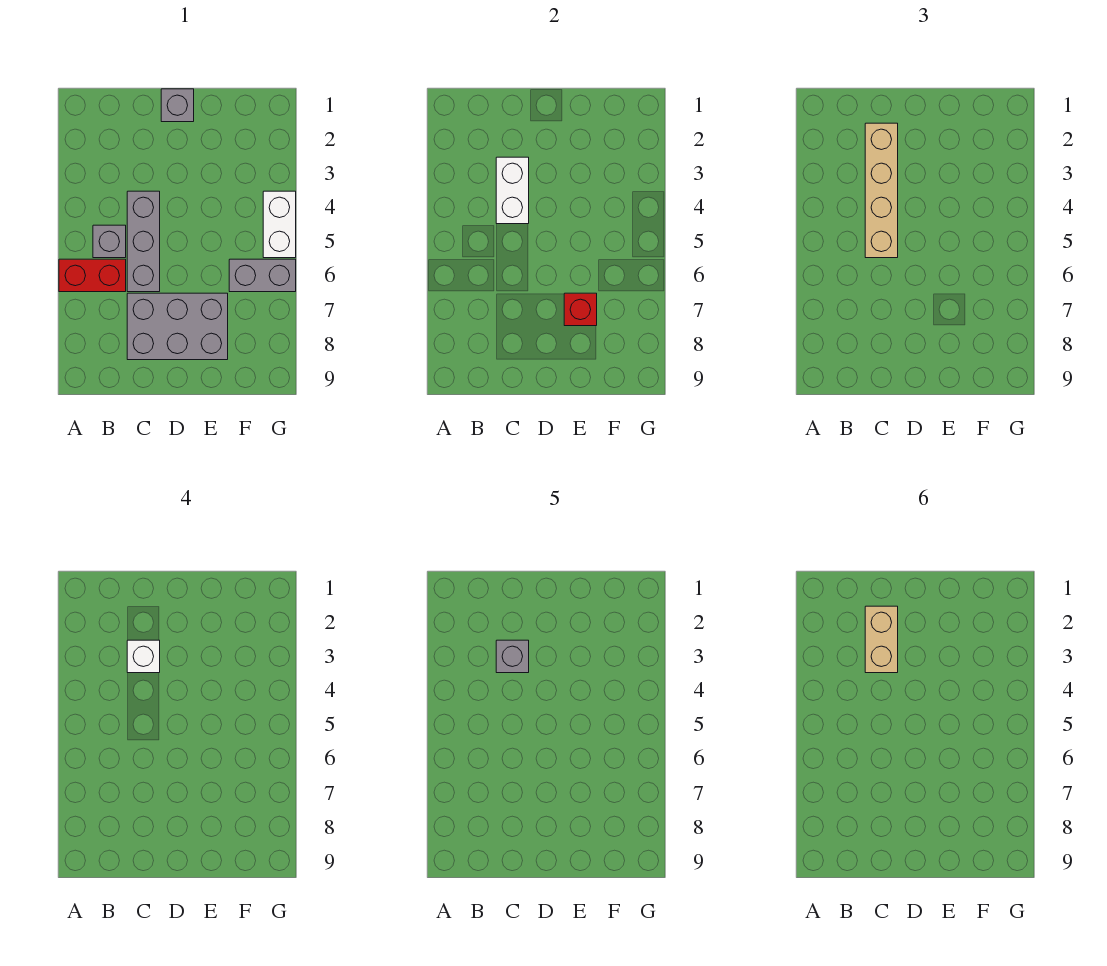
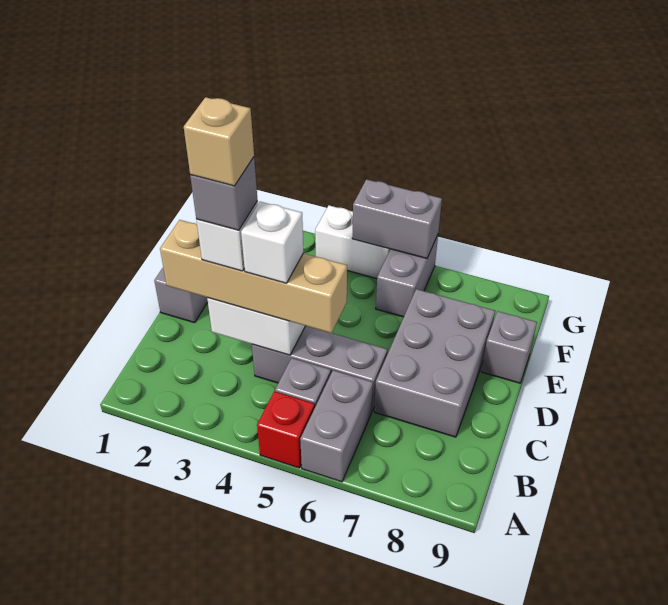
red 1x2 brick [59,259,126,292] -> grey 1x2 brick [300,370,373,482]
tan 1x2 brick [865,606,898,673] -> tan 1x1 brick [184,97,254,186]
none -> white 1x1 brick [241,202,303,283]
red 1x1 brick [564,293,597,326] -> red 1x1 brick moved to [257,391,315,468]
none -> grey 1x1 brick [481,311,537,383]
none -> grey 1x2 brick [352,179,442,258]

